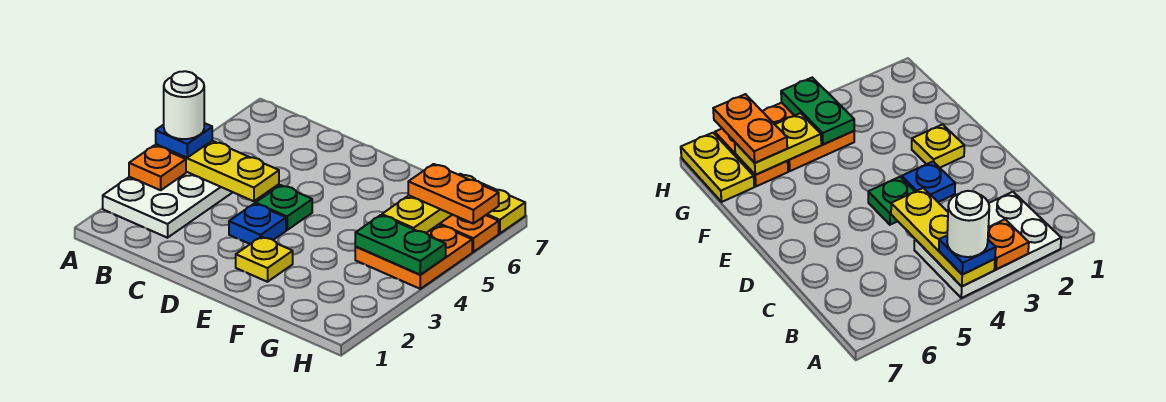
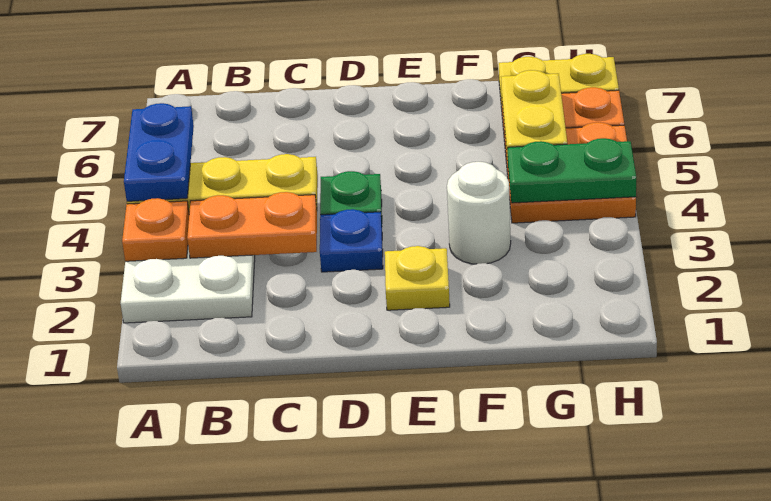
blue 1x1 plate [156,123,212,158] -> blue 1x2 plate [124,103,194,201]
white 1x1 round brick [164,71,204,139] -> white 1x1 round brick moved to [447,162,511,264]
orange 1x2 plate [408,164,499,224] -> orange 1x2 plate moved to [187,192,317,258]

